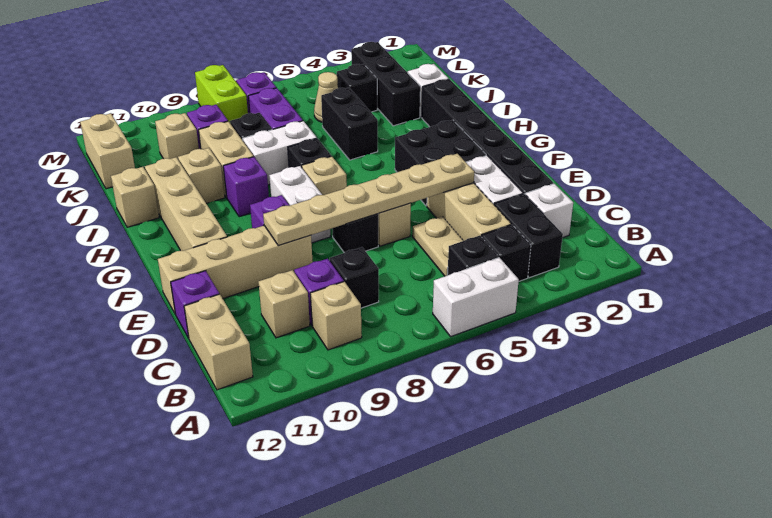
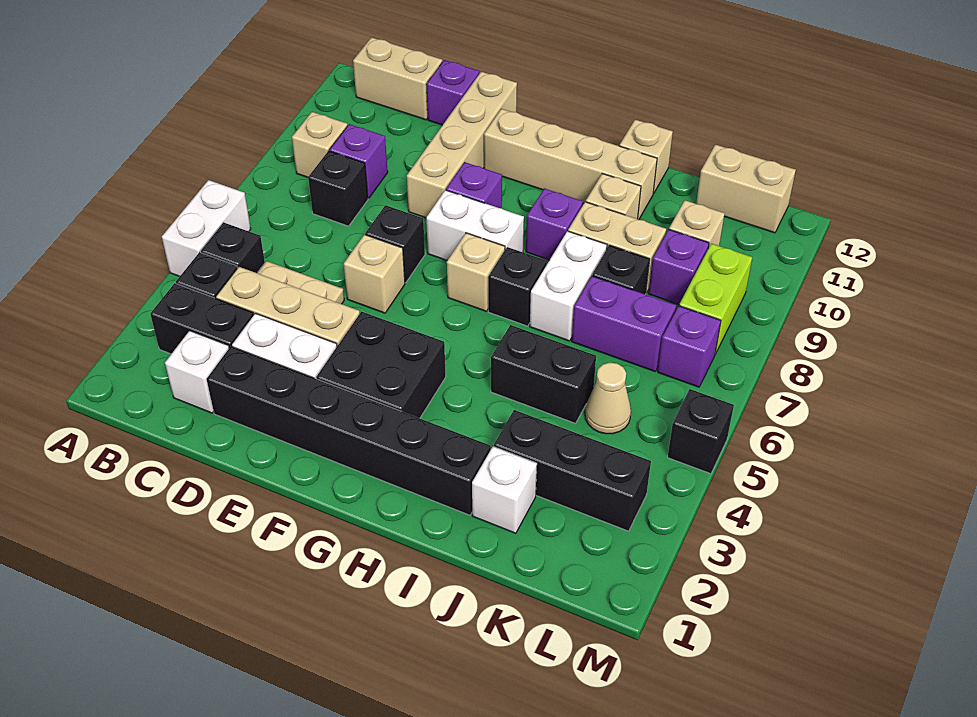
tan 1x1 brick [259,270,310,338] -> none
tan 1x6 plate [263,154,474,246] -> none
black 1x1 brick [337,64,377,112] -> black 1x1 brick moved to [668,389,734,474]
lime 1x2 brick [195,65,248,123] -> lime 1x2 brick turned to [679,243,752,354]

